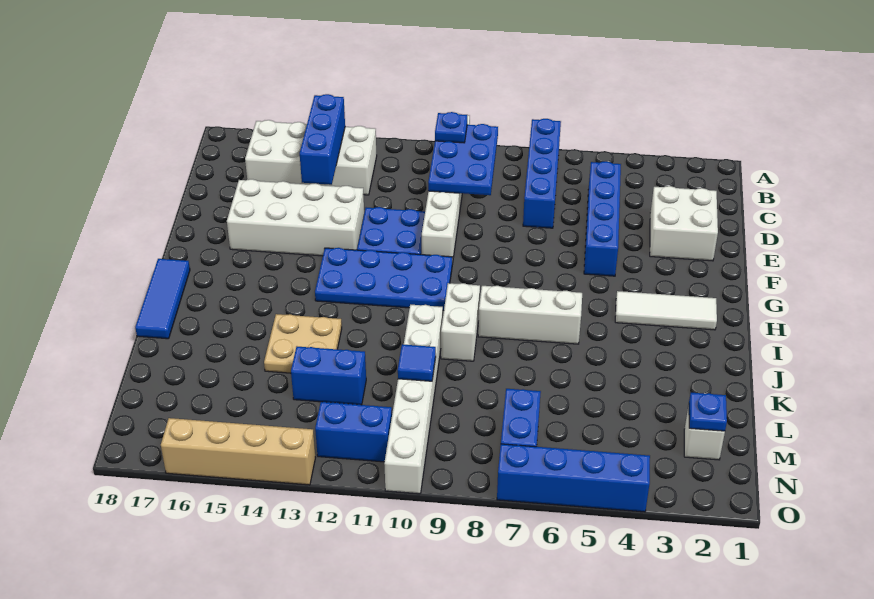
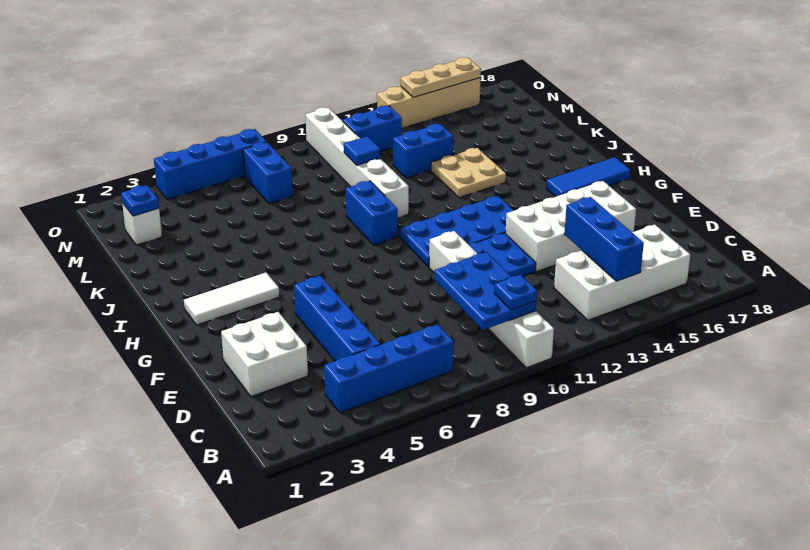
blue 1x4 brick [523,119,561,228] -> blue 1x4 brick turned to [324,324,454,413]
blue 1x3 tile [135,259,190,339] -> blue 1x3 tile turned to [546,157,630,197]
white 1x3 brick [478,286,582,344] -> none
white 1x2 brick [441,283,480,361] -> blue 1x2 brick [346,181,398,245]
none -> tan 1x3 plate [400,57,481,97]

